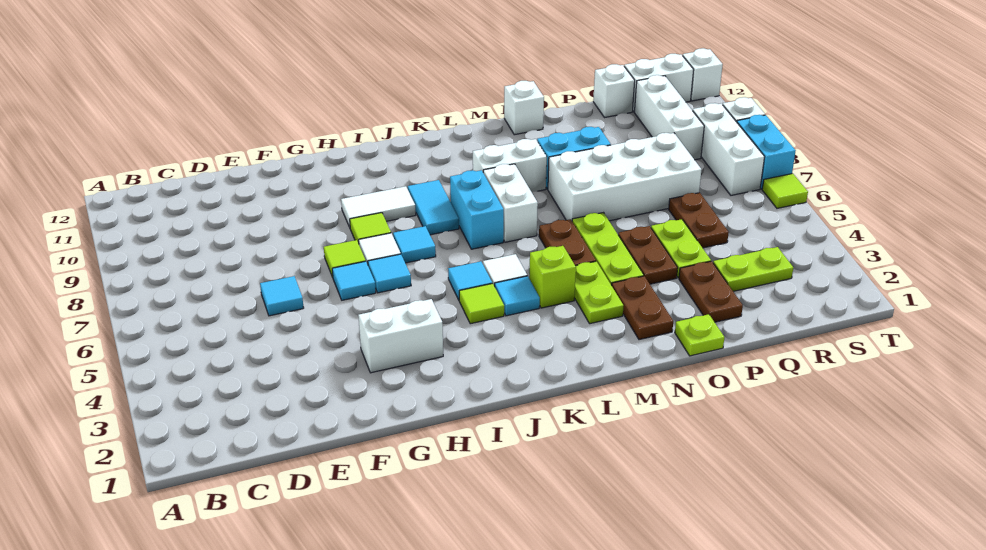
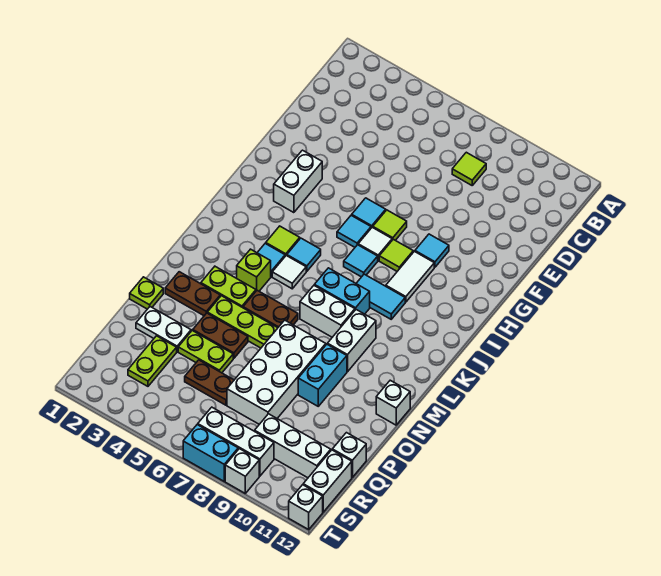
cyan 1x1 tile [260,276,304,316] -> cyan 1x1 tile moved to [415,234,449,267]
brown 1x2 plate [679,261,743,322] -> white 1x2 plate [136,307,191,352]
lime 1x1 tile [762,174,808,208] -> lime 1x1 tile moved to [452,152,486,185]

